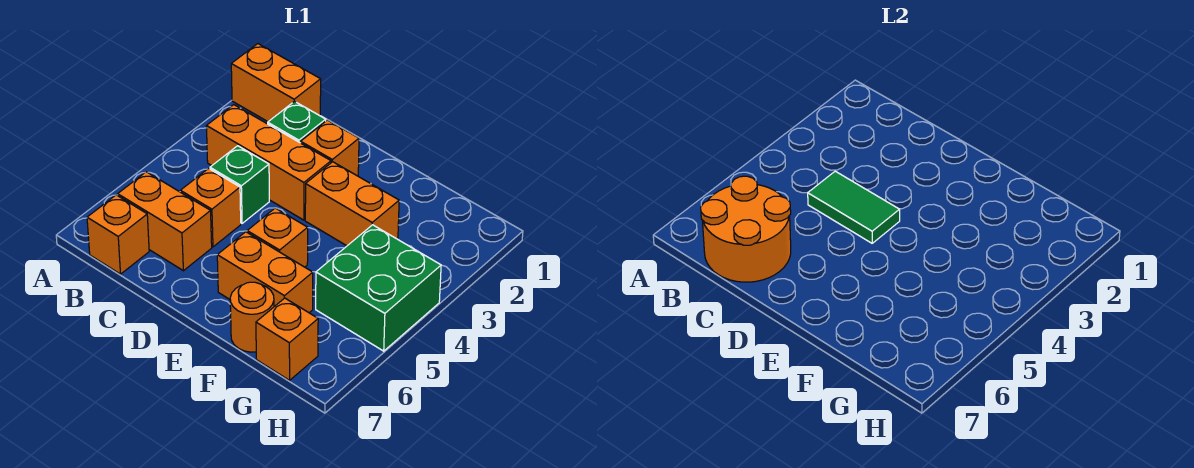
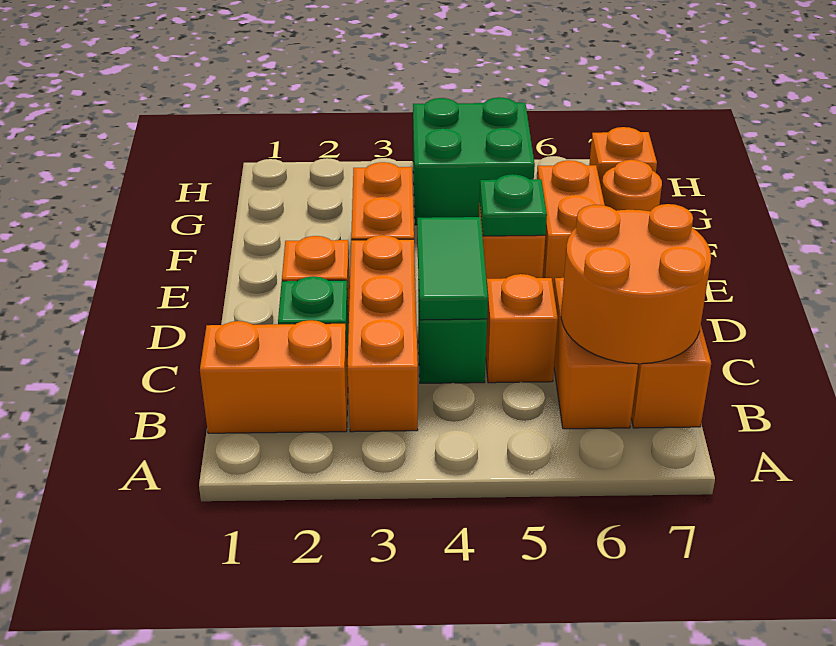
orange 1x2 brick [231,44,321,122] -> orange 1x2 brick turned to [200,320,348,433]
none -> green 1x1 plate [480,174,547,236]

